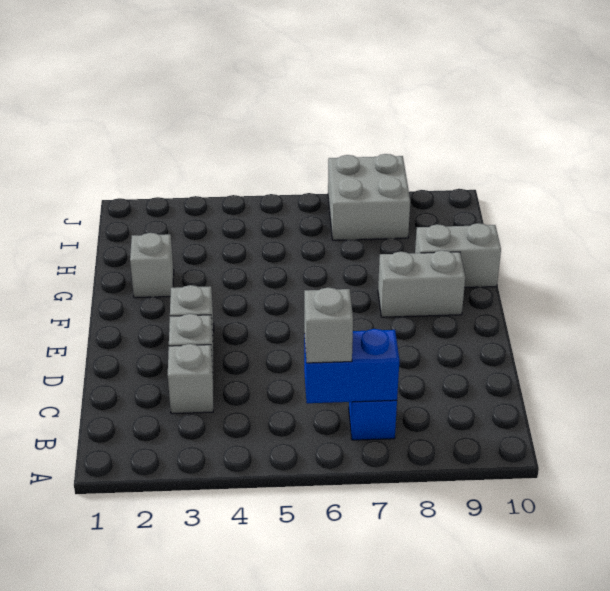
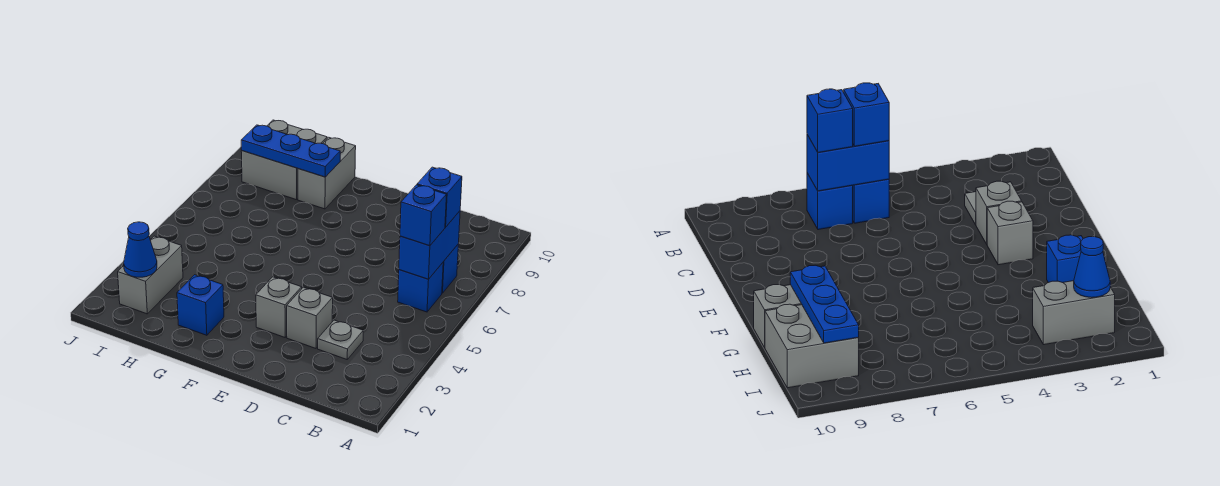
none -> blue 1x1 brick [398,263,443,312]
grey 1x1 brick [304,287,353,363] -> blue 1x1 brick [400,185,446,246]
none -> blue 1x1 brick [417,167,462,227]
grey 1x1 brick [168,344,213,414] -> grey 1x1 plate [318,320,363,359]
grey 1x2 brick [378,250,465,317] -> grey 1x2 brick moved to [118,236,183,314]
grey 1x1 brick [130,233,174,298] -> blue 1x1 brick [177,275,224,335]
none -> blue 1x3 plate [241,125,340,177]
none -> blue 1x1 cone [124,222,157,277]
grey 2x2 brick [328,154,410,240] -> grey 2x2 brick moved to [241,120,327,200]

